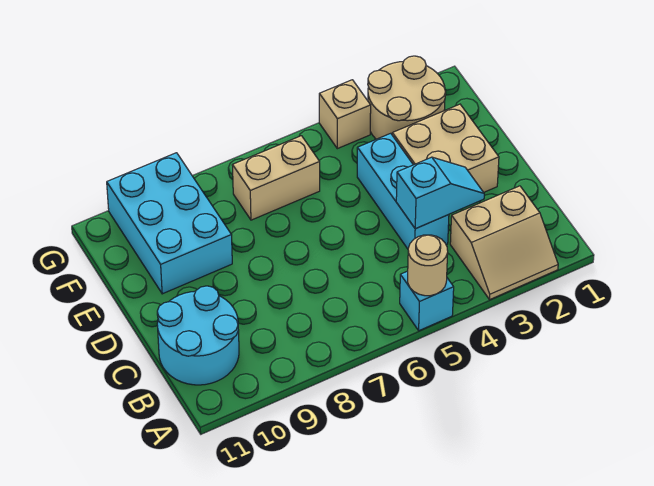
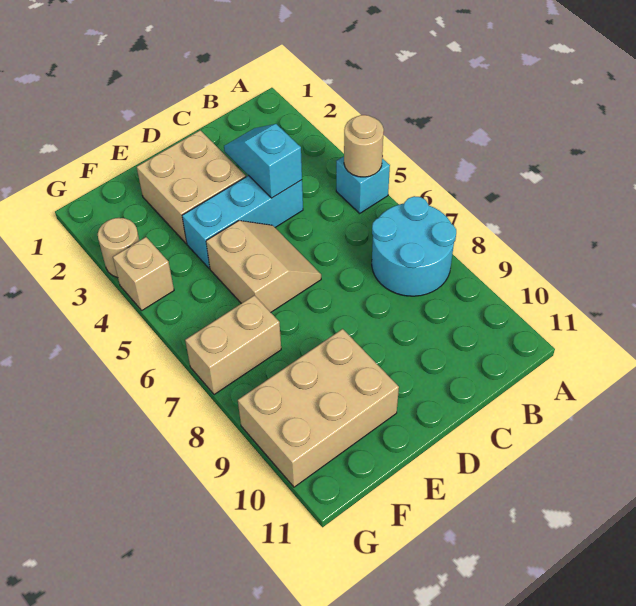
tan 2x2 slope [450,186,558,299] -> tan 2x2 slope moved to [206,221,321,312]
cyan 2x2 round brick [157,286,239,385] -> cyan 2x2 round brick moved to [372,196,456,296]
cyan 2x3 brick [107,153,232,294] -> tan 2x3 brick [238,329,399,487]
tan 2x2 round brick [368,56,446,139] -> tan 1x1 round brick [98,218,139,278]
tan 1x2 brick [232,136,320,220] -> tan 1x2 brick turned to [185,295,281,395]

